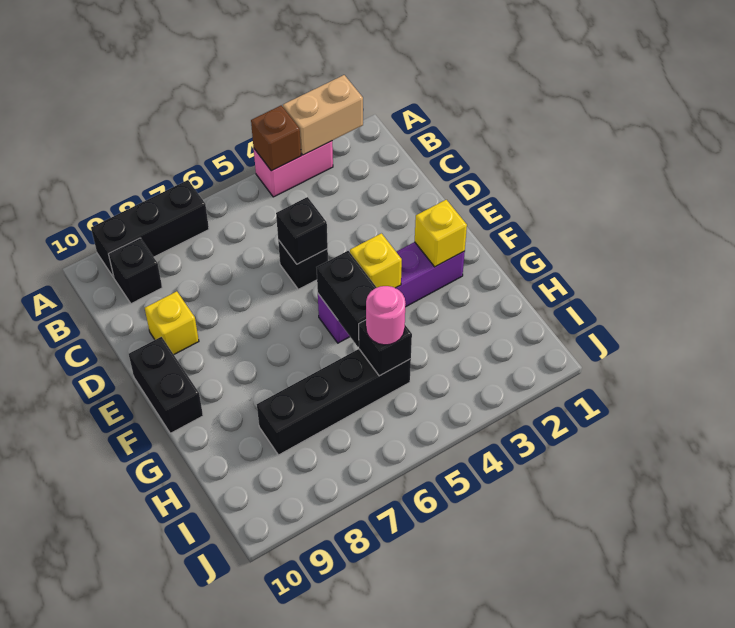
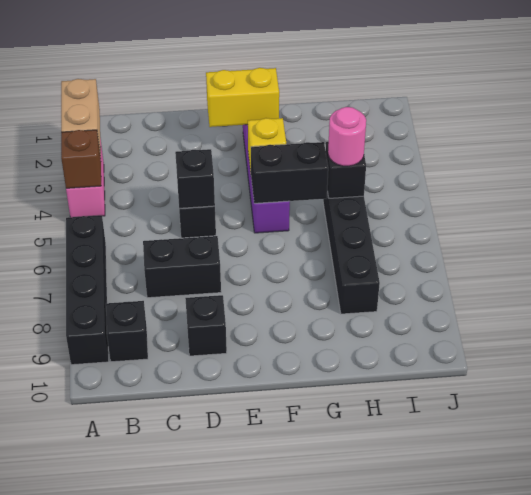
black 1x3 brick [91,180,209,277] -> black 1x4 brick [66,215,109,365]
yellow 1x1 brick [145,291,199,354] -> black 1x1 brick [185,295,227,356]
black 1x2 brick [129,337,203,433] -> black 1x2 brick moved to [143,236,221,298]
yellow 1x1 brick [415,200,467,267] -> yellow 1x2 brick [206,68,279,127]

